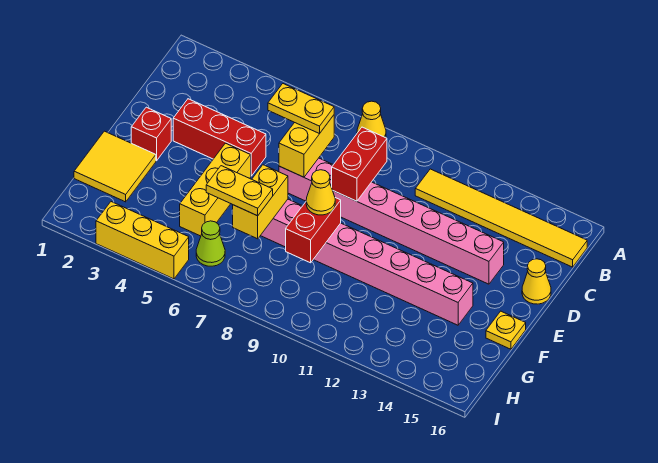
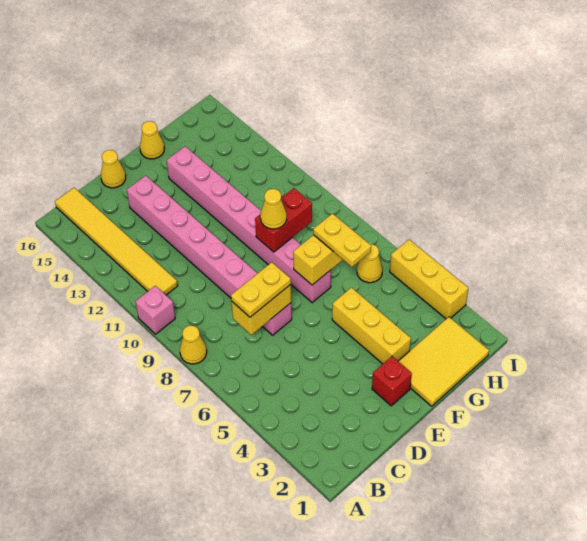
none -> pink 1x1 brick [135,286,175,334]
yellow 1x2 plate [268,84,334,134] -> yellow 1x2 plate turned to [231,262,291,317]
red 1x2 brick [332,127,387,201] -> none
red 1x3 brick [173,99,266,176] -> none
yellow 1x3 brick [180,143,251,236] -> yellow 1x3 brick turned to [332,288,411,364]
yellow 2x2 tile [74,131,156,202] -> yellow 2x3 tile [399,317,489,406]
yellow 1x1 plate [486,311,526,349] -> yellow 1x1 cone [140,121,164,159]
lime 1x1 cone [196,221,225,266] -> yellow 1x1 cone [357,244,383,283]

